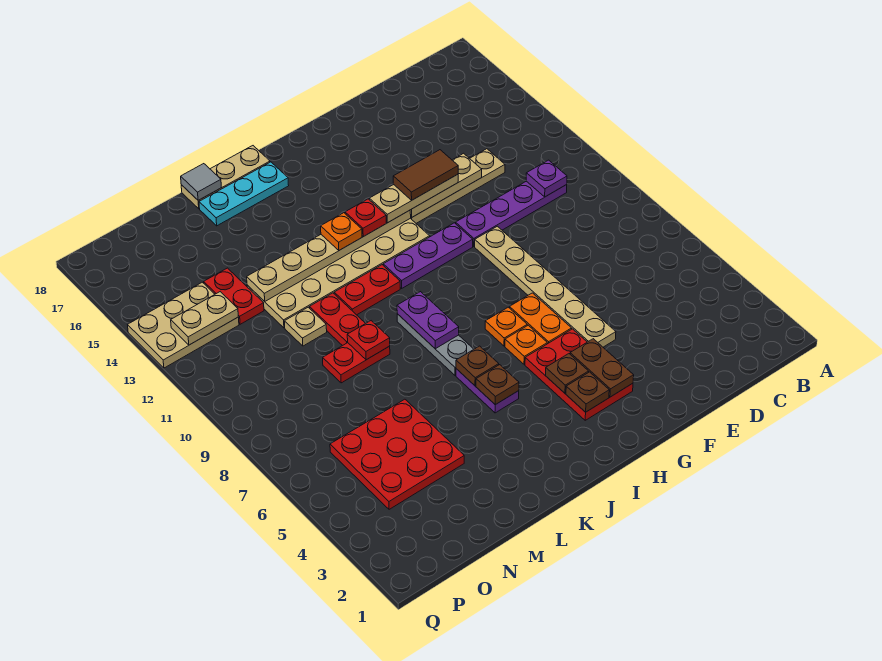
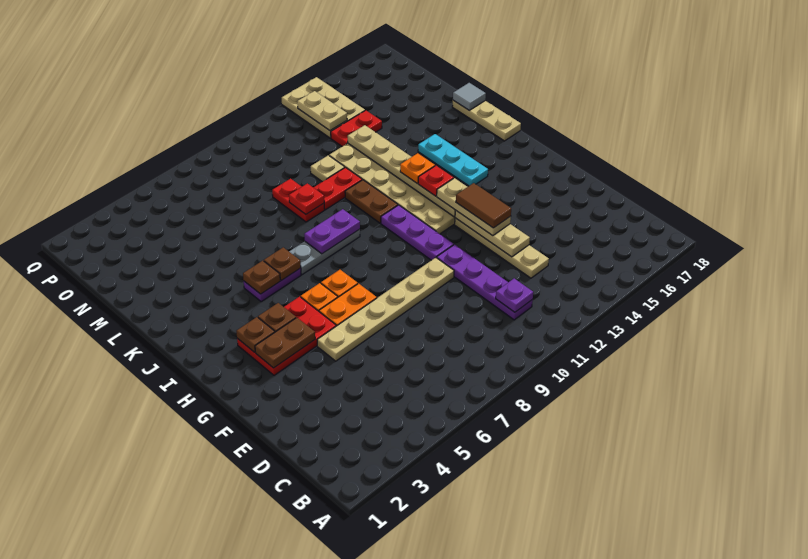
red 1x2 plate [334,265,400,315] -> brown 1x2 plate [345,180,398,223]
cyan 1x3 plate [199,162,289,226] -> cyan 1x3 plate moved to [418,134,488,186]
red 3x3 plate [330,399,464,509] -> none

